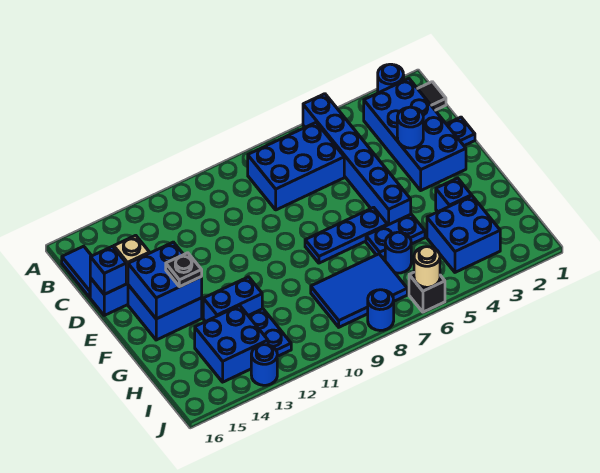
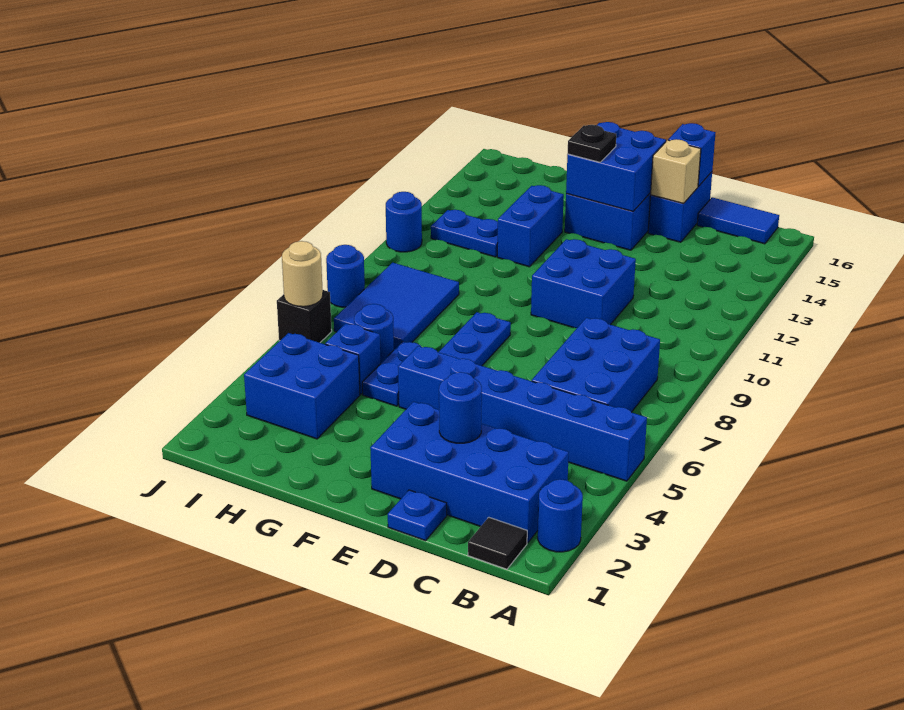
blue 1x1 brick [436,178,472,212] -> blue 1x1 brick moved to [325,324,381,395]
blue 2x2 brick [195,306,268,382] -> blue 2x2 brick moved to [531,239,636,328]
blue 1x1 round brick [251,345,277,385] -> blue 1x1 round brick moved to [386,192,422,252]

